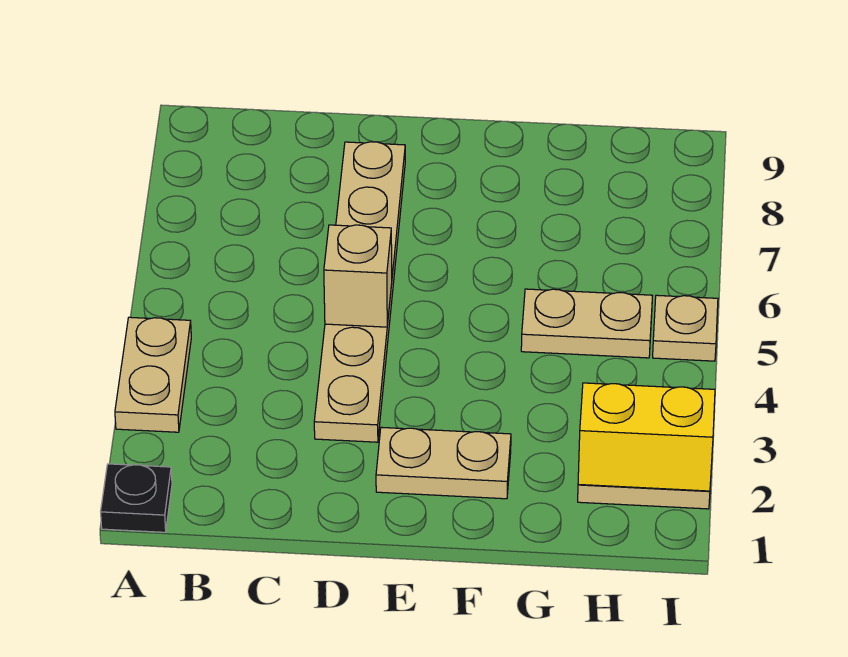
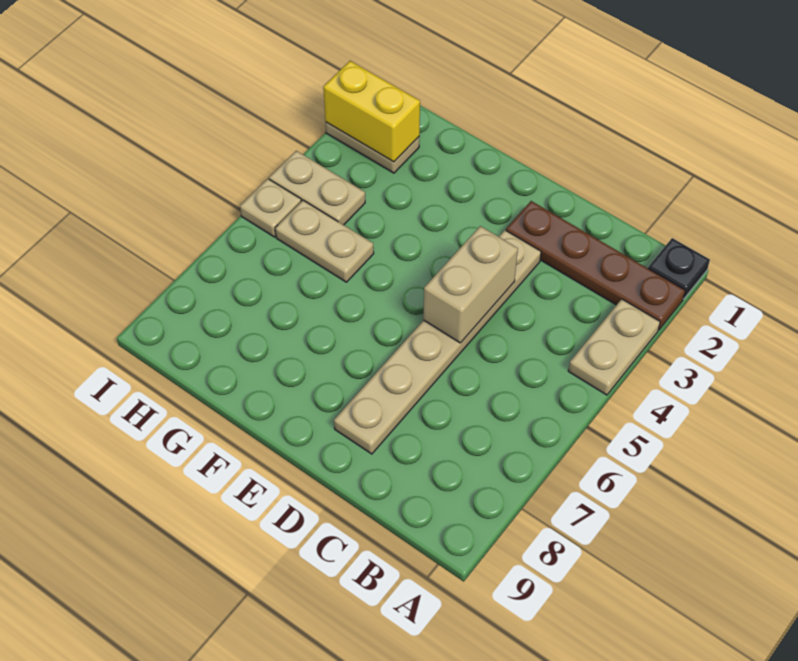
none -> brown 1x4 plate [506,201,685,330]
tan 1x1 brick [324,225,392,327] -> tan 1x2 brick [423,226,518,343]
tan 1x2 plate [376,427,511,499] -> tan 1x2 plate moved to [269,151,365,225]

